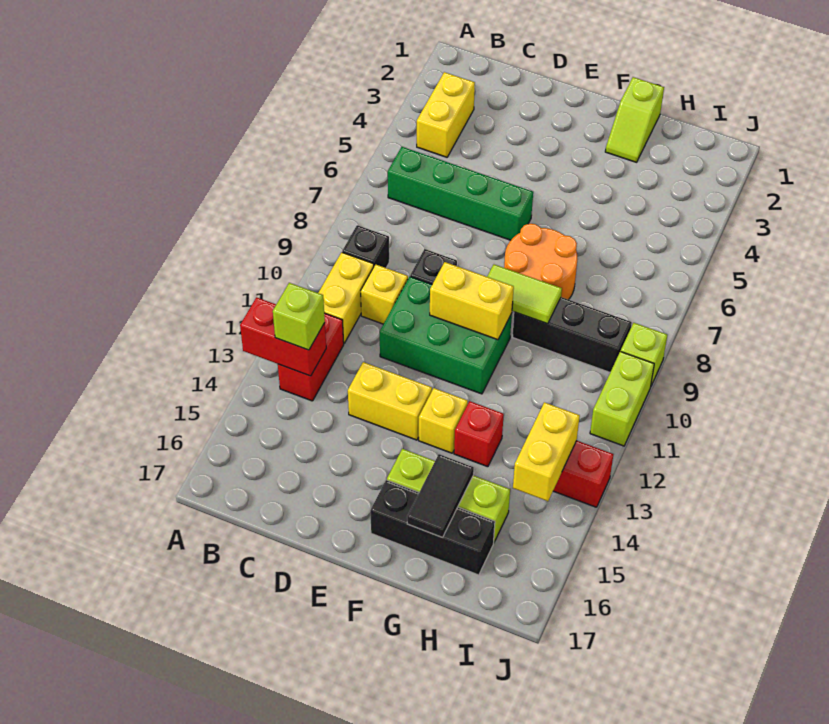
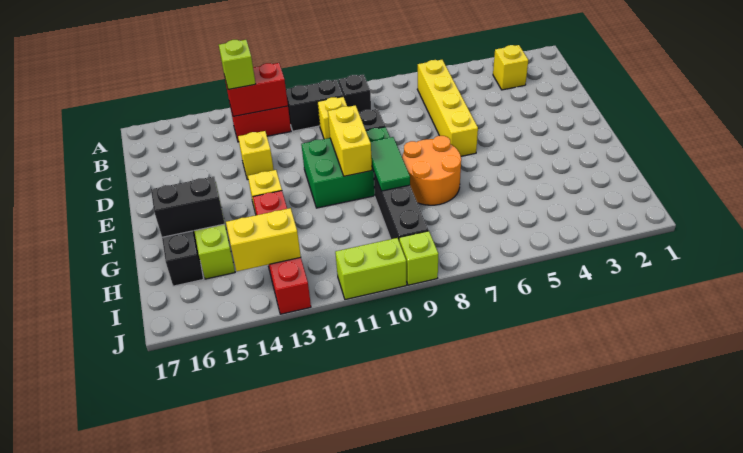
red 1x2 brick [240,297,326,376] -> red 1x2 brick turned to [225,63,288,117]
yellow 1x2 brick [417,72,475,157] -> yellow 1x1 brick [493,45,528,90]
green 1x4 brick [388,147,533,240] -> yellow 1x4 brick [417,60,478,156]
yellow 1x2 brick [318,252,374,343] -> black 1x2 brick [286,80,343,131]
green 2x3 brick [380,277,512,394] -> green 2x3 brick turned to [301,127,390,208]
yellow 1x2 brick [348,362,432,440] -> yellow 1x1 brick [238,131,274,180]
lime 1x2 tile [487,265,562,324] -> green 1x2 tile [370,137,410,191]
lime 1x2 slope [605,77,664,162] -> none
black 1x2 tile [407,454,474,538] -> black 1x2 brick [151,176,225,237]

